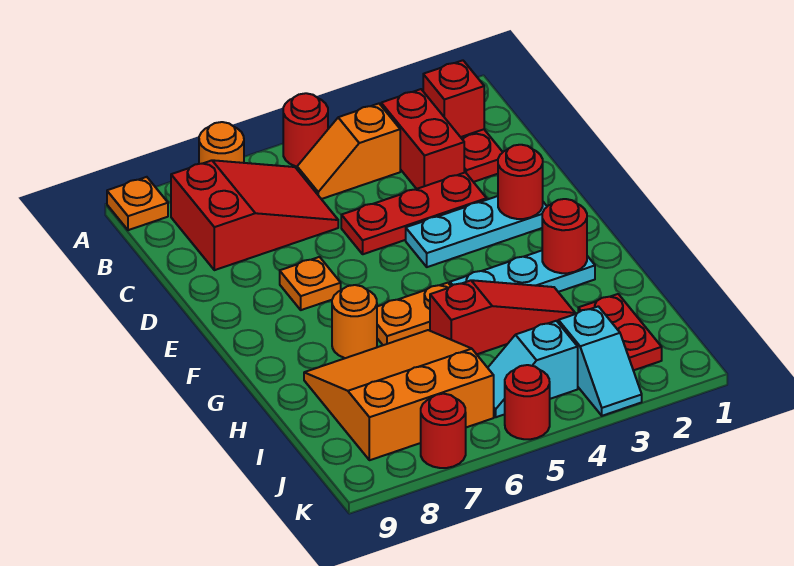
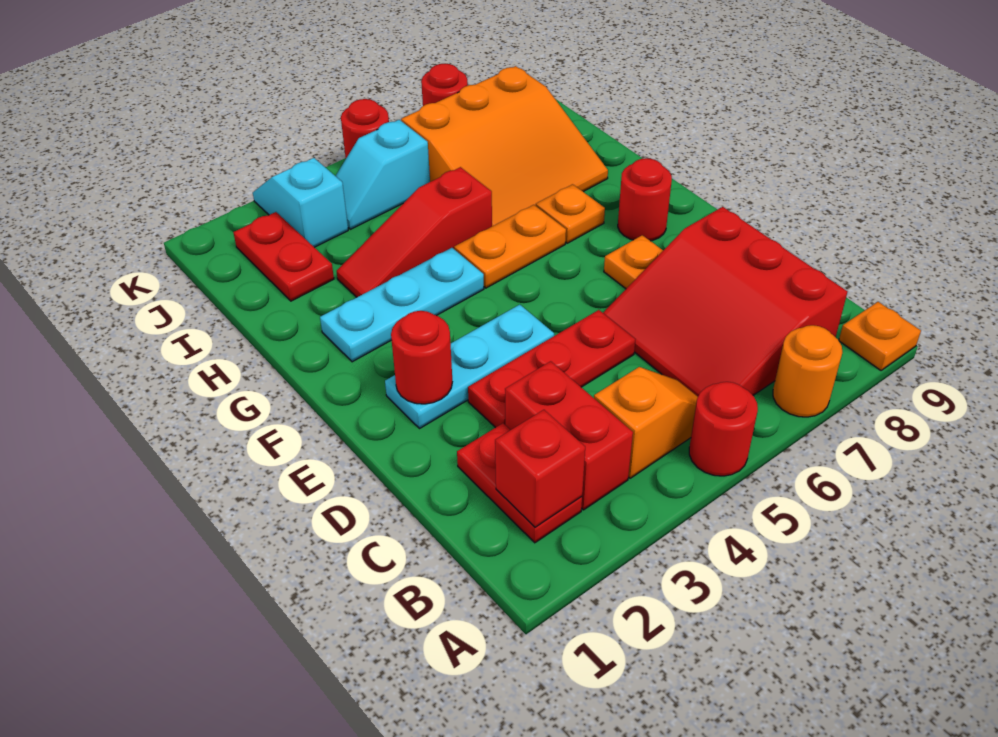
red 2x3 slope [171,160,338,270] -> red 3x3 slope [603,207,847,396]
red 1x1 round brick [542,199,587,273] -> red 1x1 round brick moved to [618,158,672,241]
orange 1x1 round brick [332,285,377,358] -> orange 1x1 plate [536,184,605,243]
cyan 1x2 slope [488,321,578,417] -> cyan 1x2 slope turned to [336,120,430,229]

